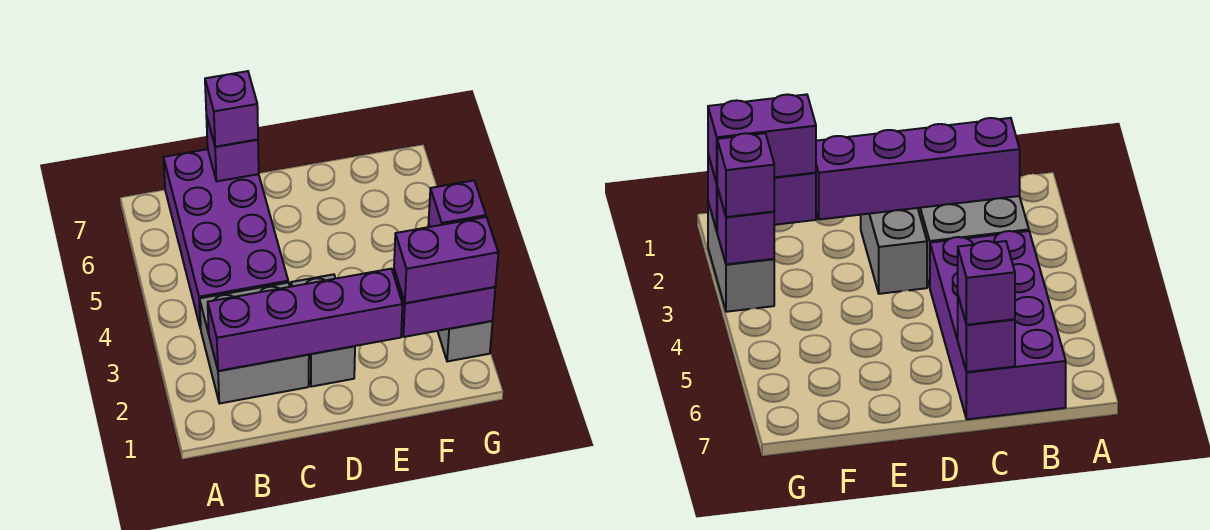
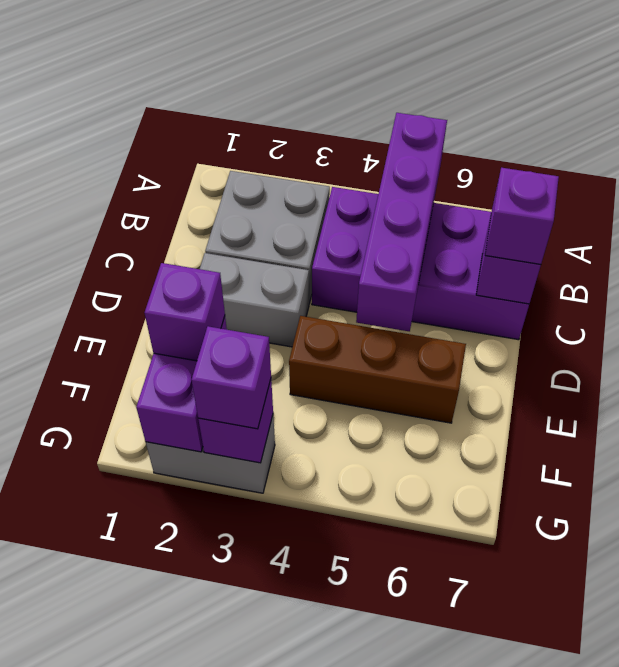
purple 1x4 brick [208,269,403,371] -> purple 1x4 brick moved to [356,113,447,331]
none -> brown 1x3 brick [289,316,466,423]
purple 1x2 brick [394,217,498,303] -> purple 1x1 brick [145,263,225,361]

